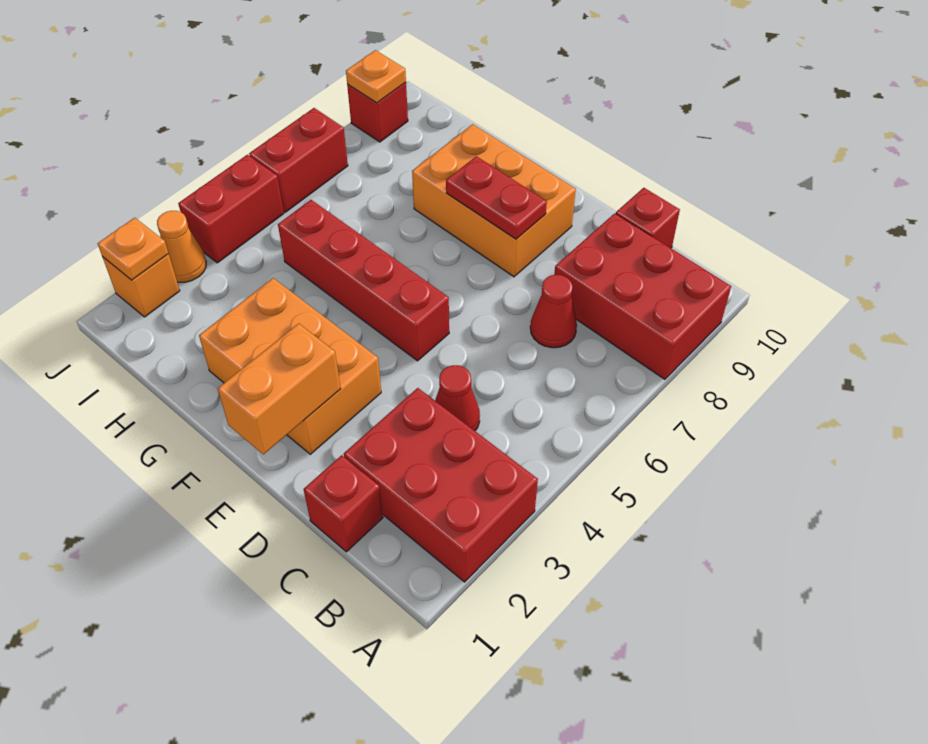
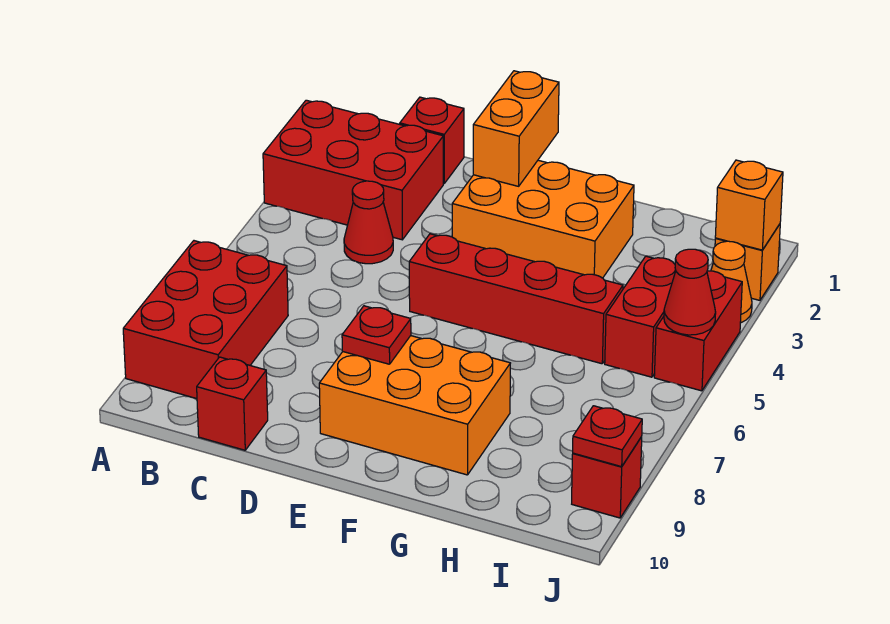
red 2x3 brick [554,213,731,379] -> red 2x3 brick turned to [123,241,288,399]
red 1x1 cone [530,275,577,348] -> red 1x1 cone moved to [664,249,716,335]
red 1x2 plate [446,156,547,239] -> red 1x1 plate [342,306,411,364]
orange 1x1 plate [98,218,168,280] -> orange 1x1 brick [715,160,783,250]
red 1x2 brick [249,108,348,212] -> red 1x2 brick moved to [605,256,676,377]
orange 1x1 plate [346,50,406,103] -> red 1x1 plate [573,406,642,467]

